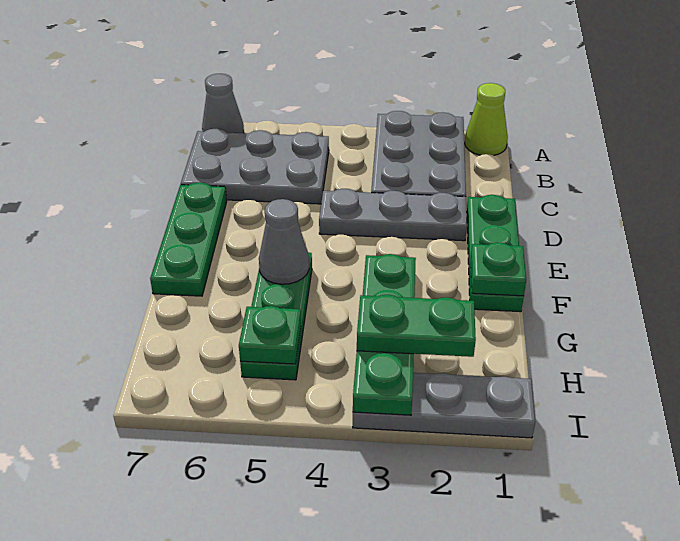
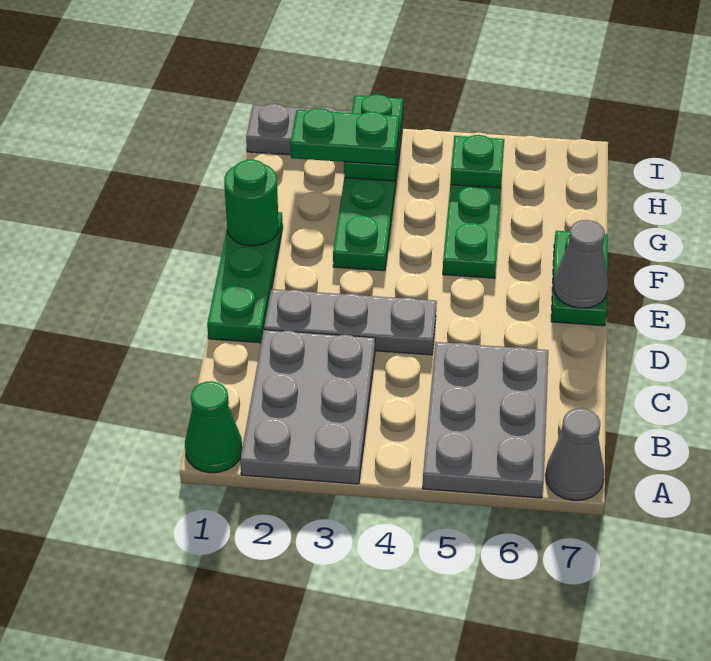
lime 1x1 cone [465,83,508,155] -> green 1x1 cone [185,381,242,473]
grey 2x3 plate [181,129,329,204] -> grey 2x3 plate turned to [422,342,548,498]
green 1x3 plate [150,182,227,296] -> green 1x2 plate [551,231,608,326]
green 1x1 plate [471,243,526,296] -> green 1x1 round brick [224,160,279,246]
grey 1x1 cone [259,199,309,284] -> grey 1x1 cone moved to [554,220,608,308]

